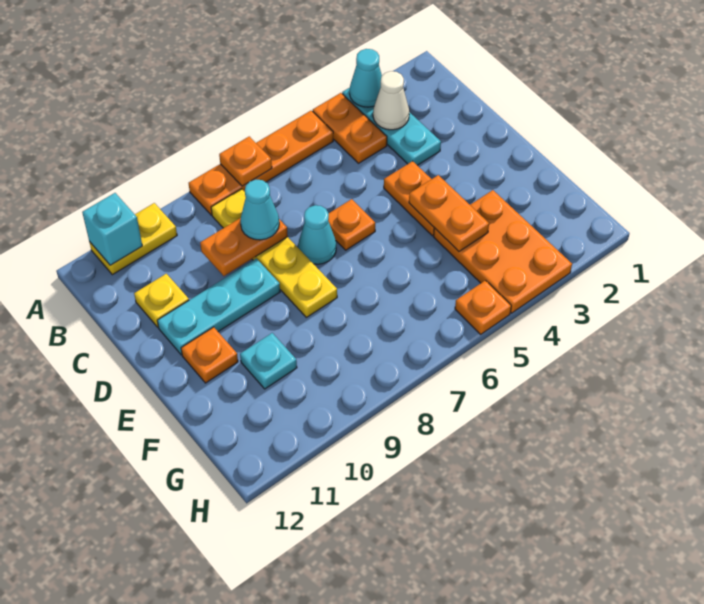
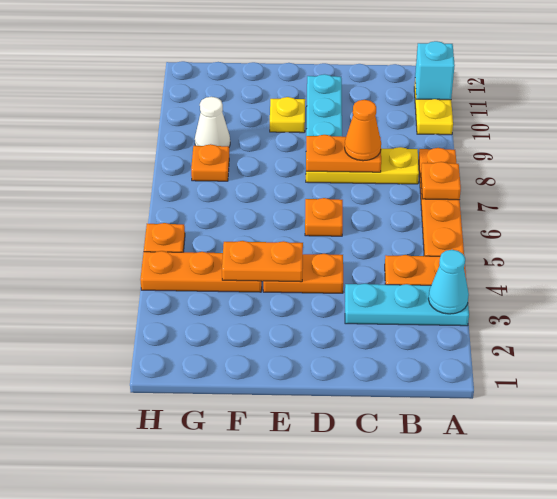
white 1x1 cone [373,71,409,130] -> white 1x1 cone moved to [195,97,230,147]
yellow 1x4 plate [211,189,337,317] -> yellow 1x3 plate [306,147,419,184]
orange 1x2 plate [200,218,288,276] -> orange 1x2 plate turned to [306,135,381,172]
cyan 1x1 cone [240,180,279,240] -> orange 1x1 cone [345,100,381,161]
yellow 1x1 plate [134,274,189,327] -> yellow 1x1 plate moved to [270,97,305,133]
cyan 1x1 cone [298,205,336,264] -> none
orange 1x1 plate [181,327,238,383] -> orange 1x1 plate moved to [191,144,229,181]
orange 2x3 plate [434,190,572,313] -> orange 1x3 plate [140,251,262,292]
cyan 1x1 plate [240,333,297,389] -> none

